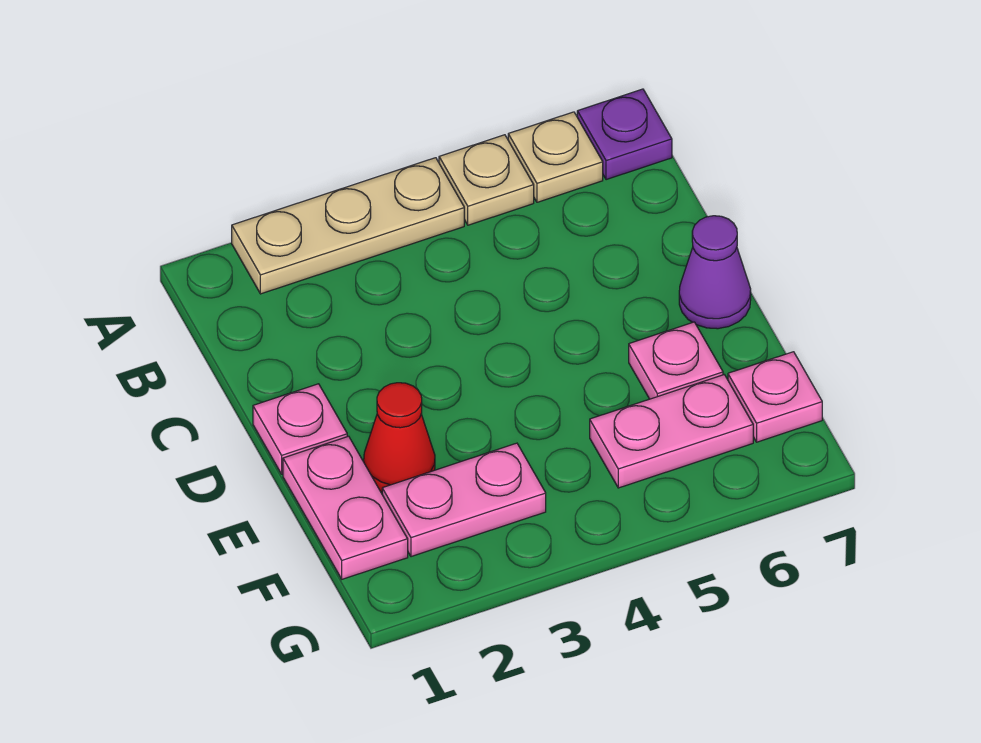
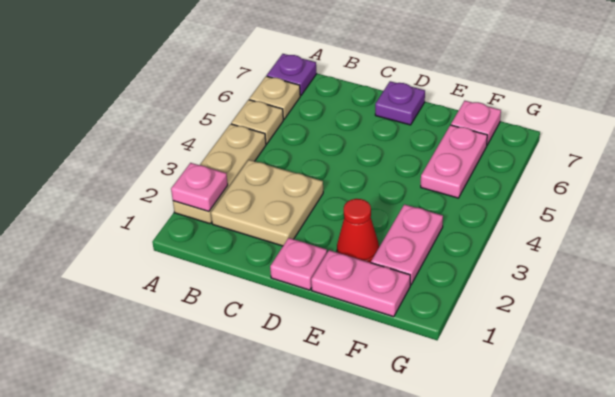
none -> tan 2x2 plate [211,160,323,246]
purple 1x1 cone [679,216,751,329] -> purple 1x1 plate [375,81,425,125]
pink 1x1 plate [629,322,723,399] -> pink 1x1 plate moved to [171,163,228,212]

